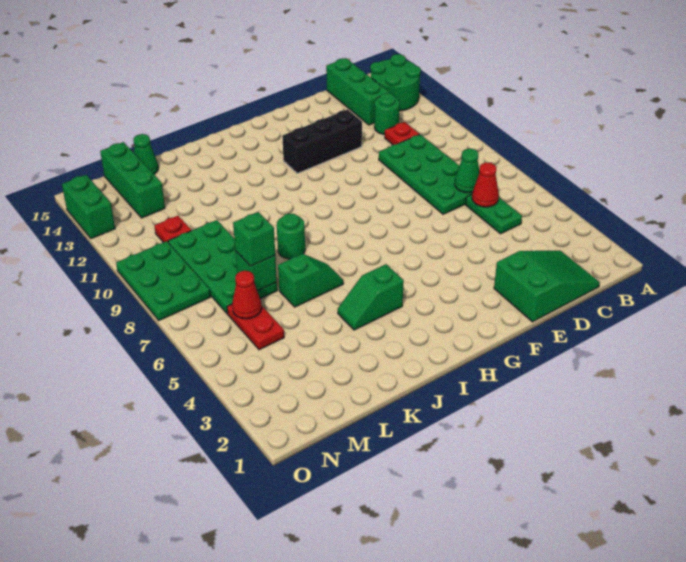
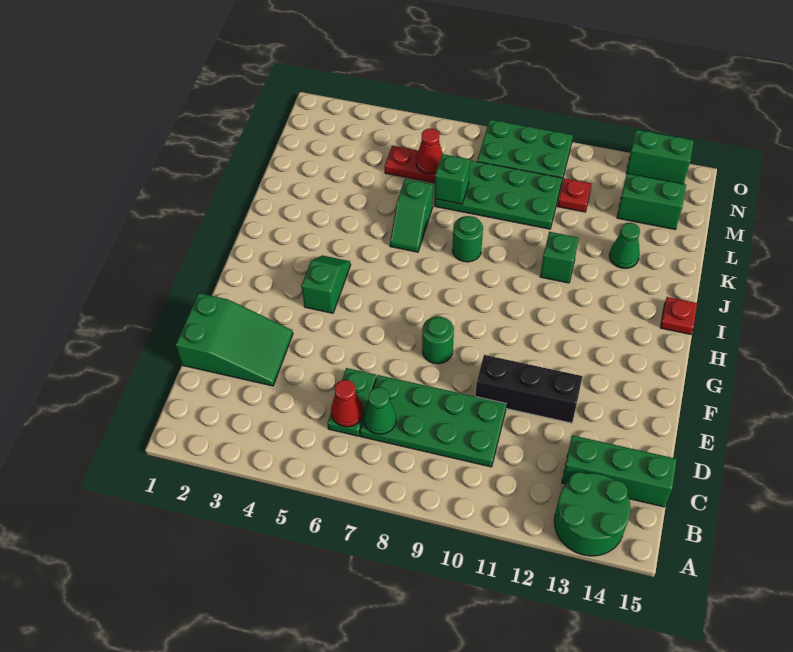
green 2x3 slope [494,251,600,322] -> green 2x3 slope turned to [176,293,293,386]
green 1x2 plate [466,195,522,234] -> green 1x2 plate turned to [327,368,377,436]
red 1x1 plate [385,122,419,145] -> red 1x1 plate moved to [660,297,697,334]
green 1x1 round brick [374,93,400,135] -> green 1x1 round brick moved to [422,316,454,364]
black 1x3 brick [282,110,362,173] -> black 1x3 brick turned to [475,355,583,423]
green 1x2 slope [337,264,404,330] -> green 1x2 slope moved to [301,255,351,313]
green 1x1 brick [233,212,275,266] -> green 1x1 brick moved to [540,232,579,283]
green 1x1 cone [133,134,158,174] -> green 1x1 cone moved to [609,223,640,269]
green 1x3 brick [100,142,165,218] -> green 1x2 brick [617,174,686,230]

